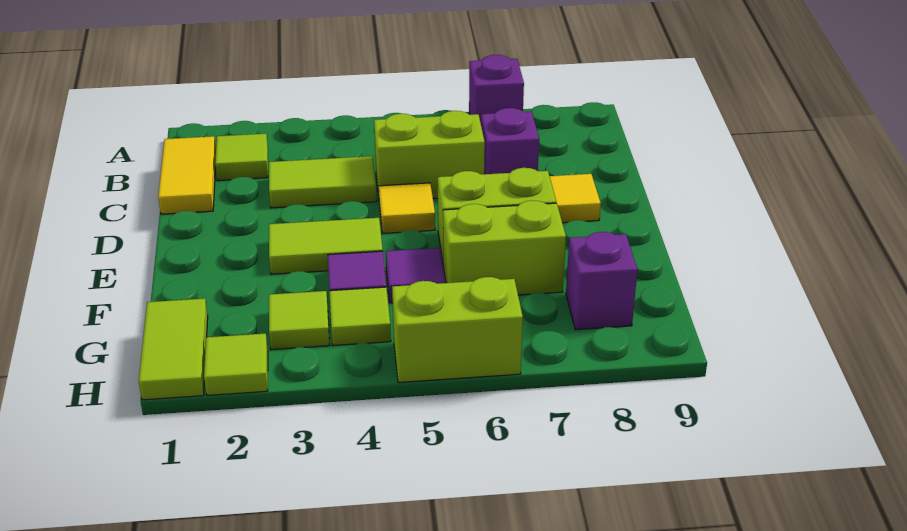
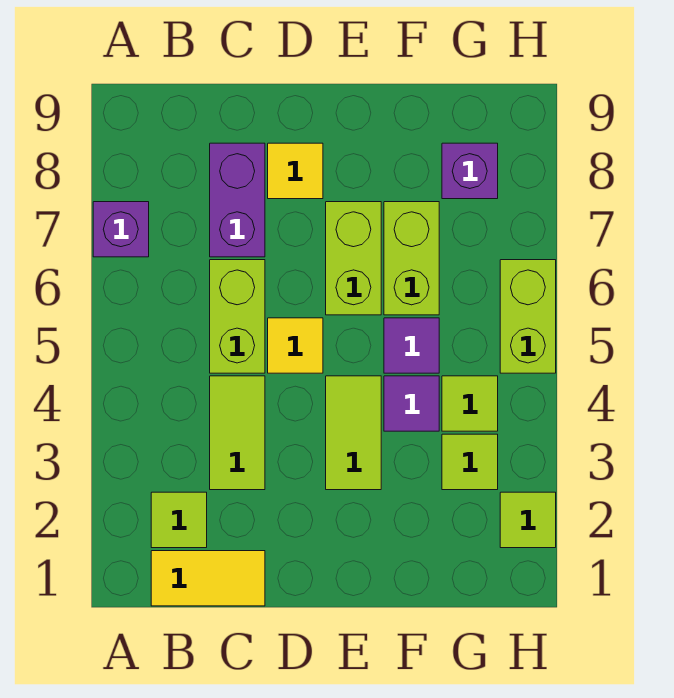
purple 1x1 brick [481,108,539,174] -> purple 1x2 brick [210,143,265,257]
lime 1x2 tile [139,298,208,400] -> none

